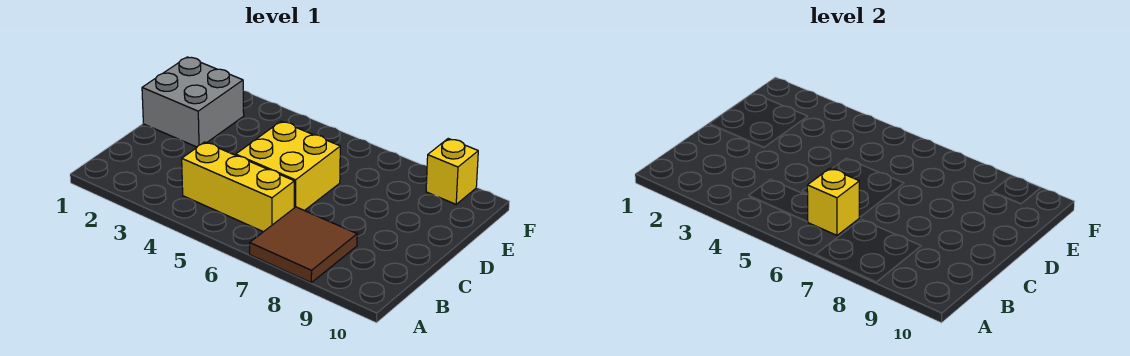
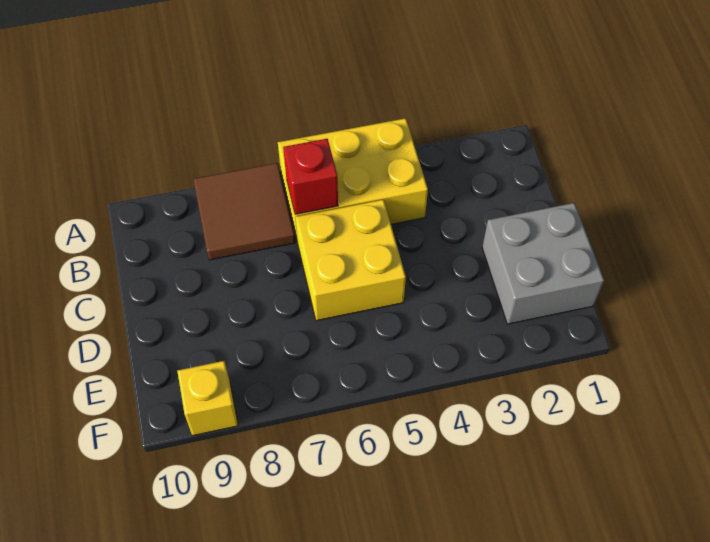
yellow 1x3 brick [182,142,294,232] -> yellow 2x3 brick [278,118,428,242]
yellow 1x1 brick [807,168,859,235] -> red 1x1 brick [283,139,338,214]

